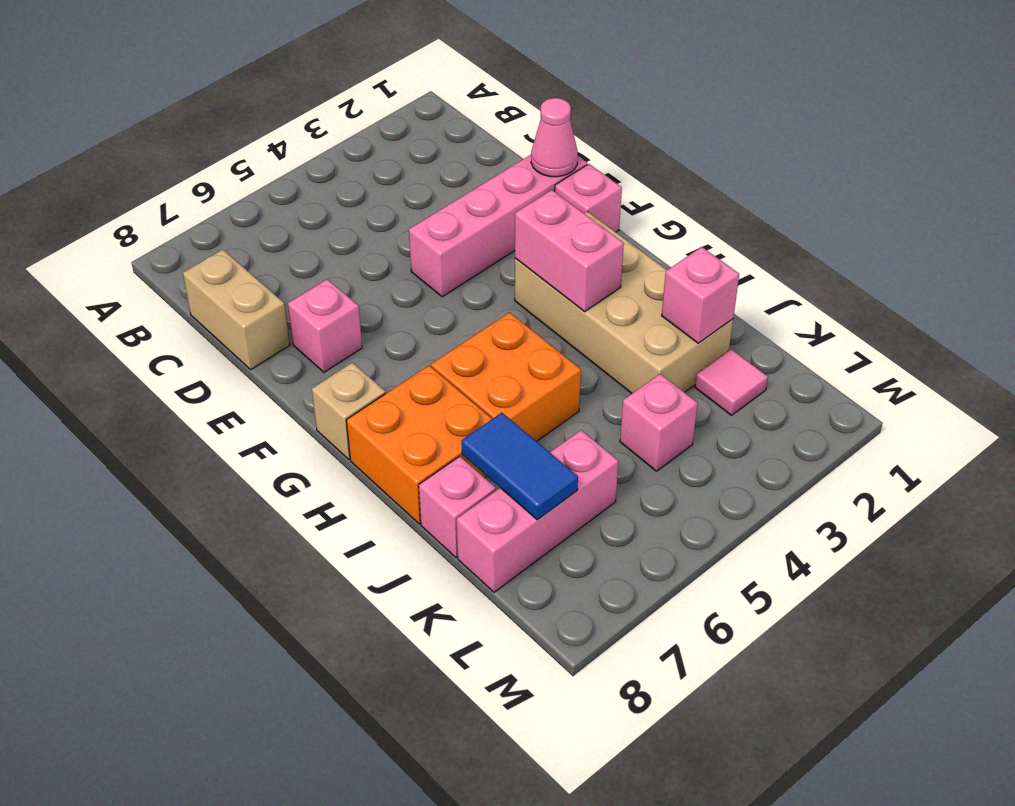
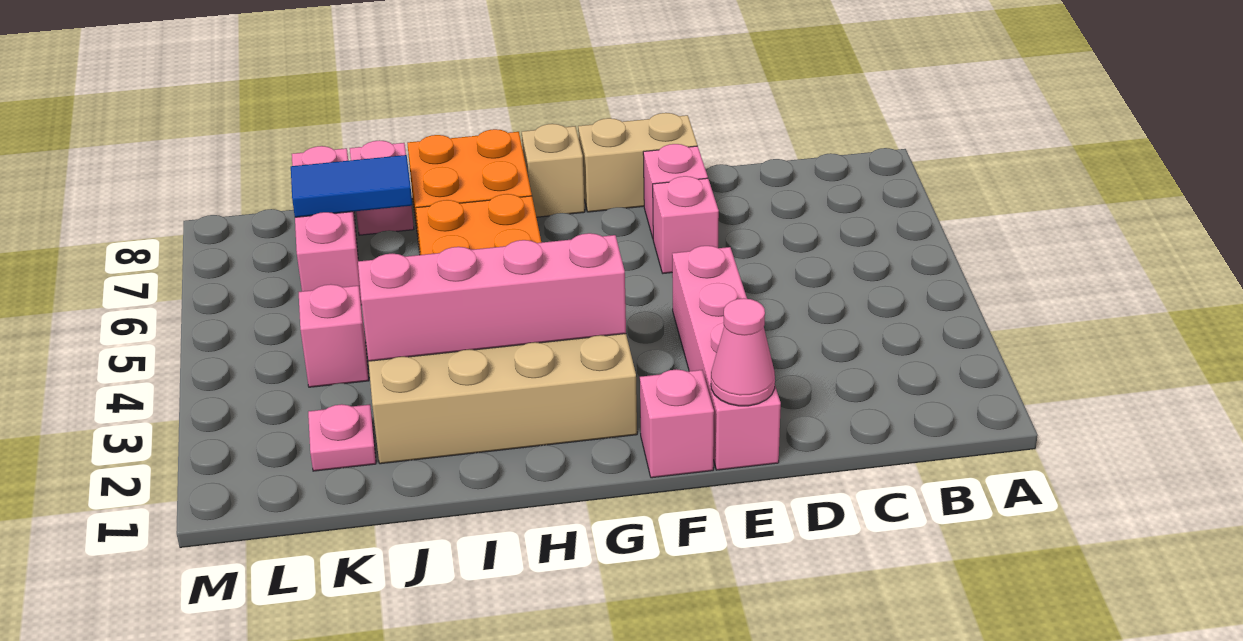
tan 1x2 brick [183,250,290,369] -> tan 1x2 brick moved to [578,113,697,212]
pink 1x2 brick [515,190,624,311] -> pink 1x4 brick [358,233,626,361]
pink 1x1 brick [662,247,739,343] -> pink 1x1 brick moved to [653,176,719,273]
pink 1x1 tile [695,349,768,415] -> pink 1x1 plate [308,404,376,471]

